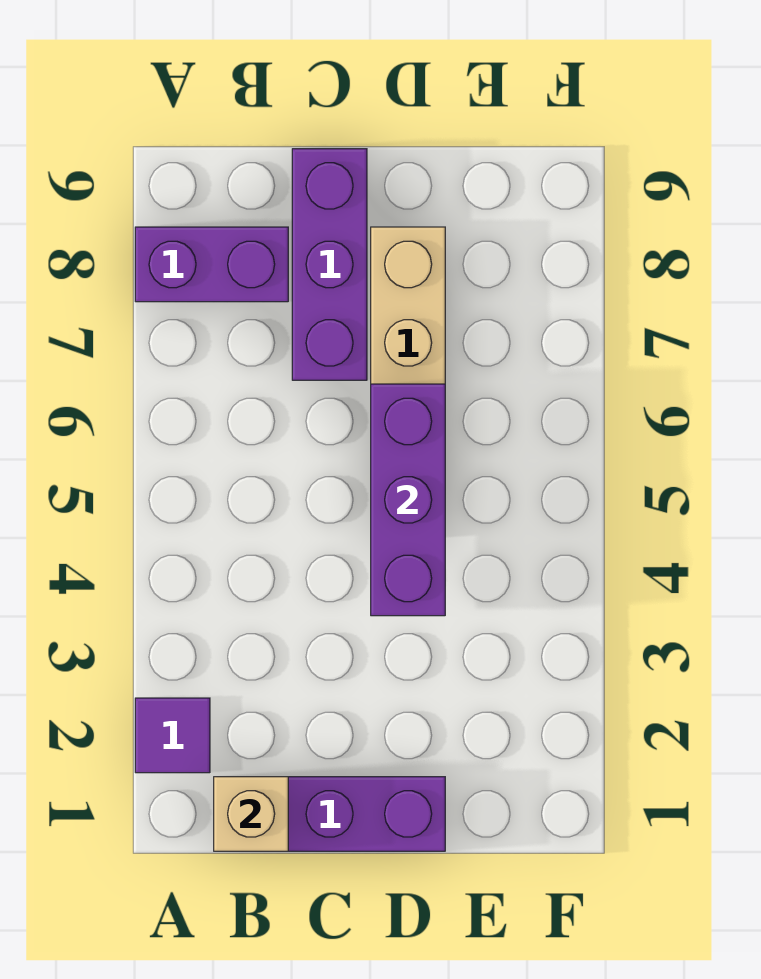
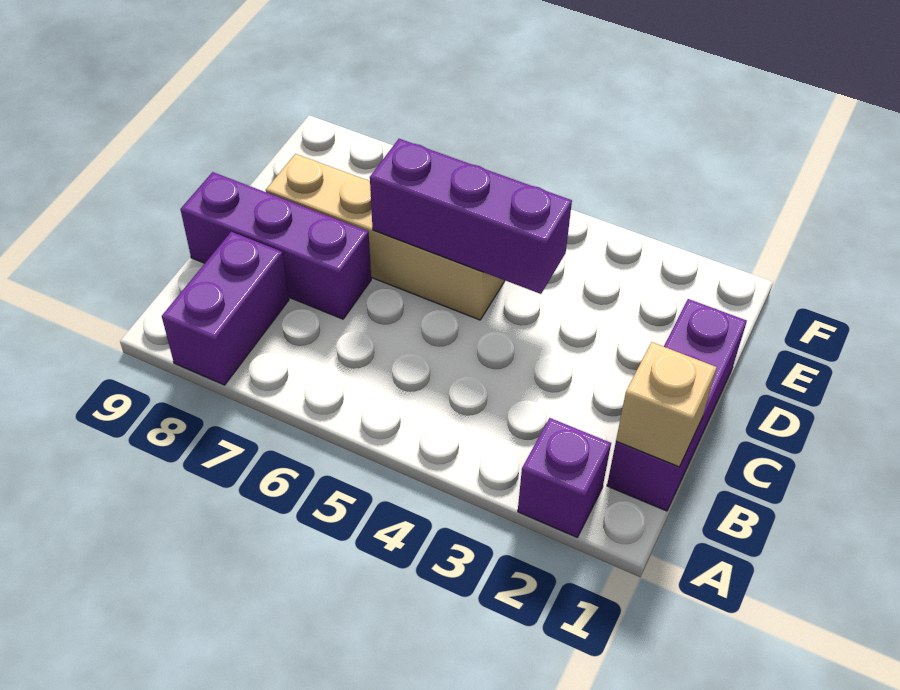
purple 1x1 tile [135,698,210,773] -> purple 1x1 brick [518,418,611,537]

